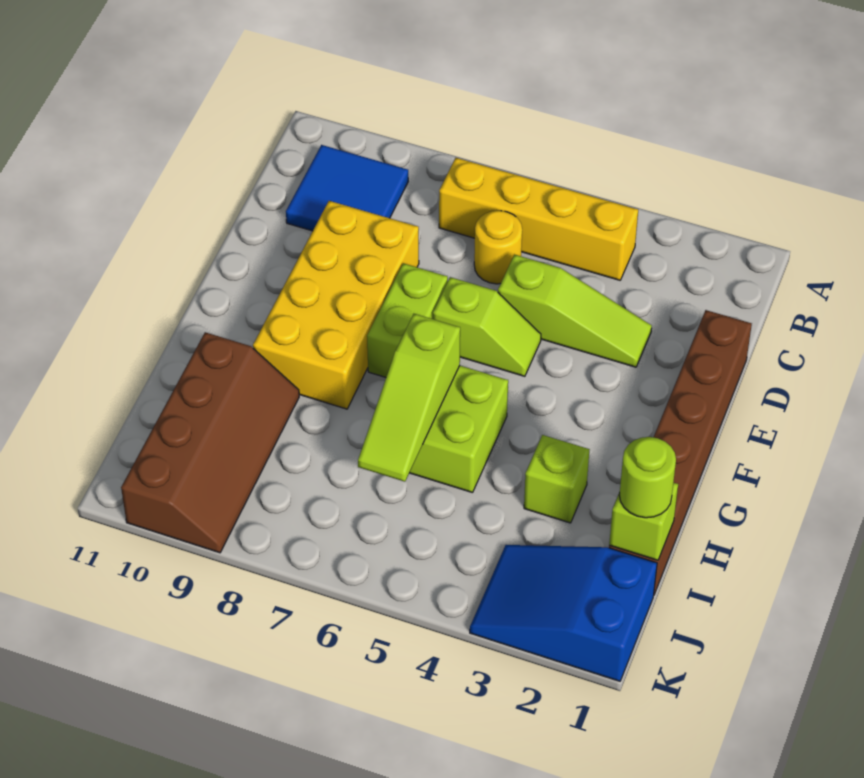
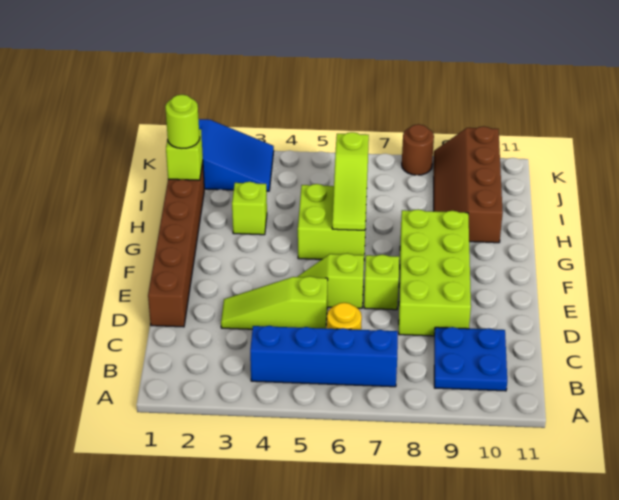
yellow 1x4 brick [439,158,638,280] -> blue 1x4 brick [250,326,398,387]
blue 2x2 tile [286,145,408,231] -> blue 2x2 plate [434,327,507,391]
yellow 2x4 brick [253,201,419,409] -> lime 2x4 brick [399,209,471,336]
lime 1x2 brick [367,263,448,377] -> lime 1x1 brick [364,255,399,310]
lime 1x3 slope [358,314,460,482] -> lime 1x3 slope turned to [332,132,369,230]
none -> brown 1x1 round brick [402,124,434,175]

